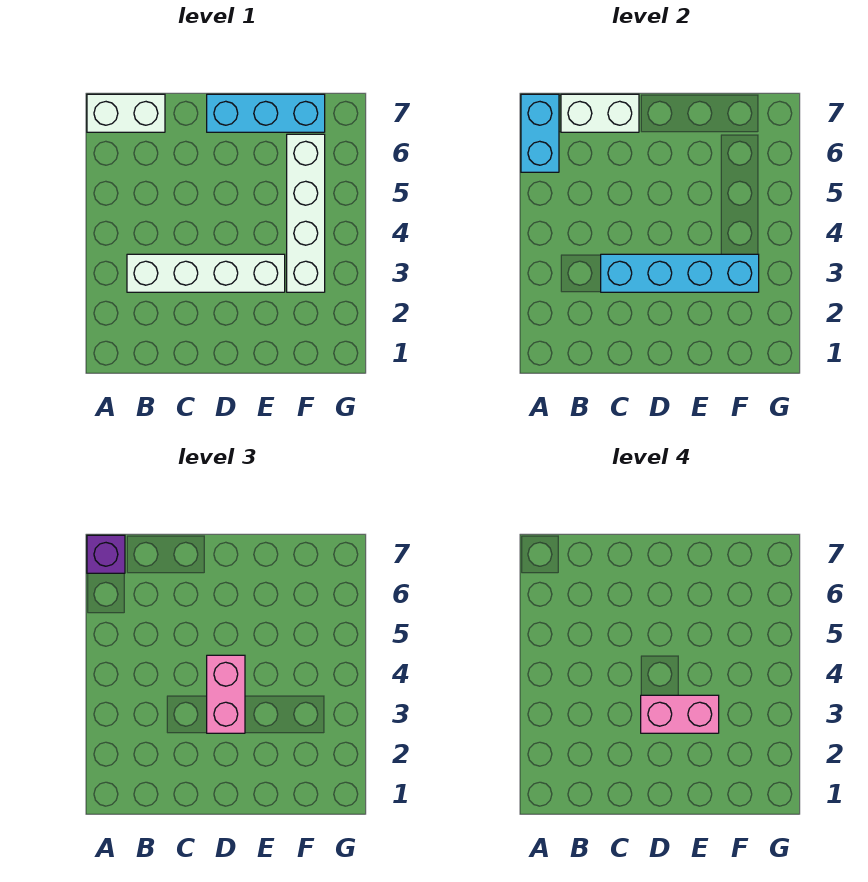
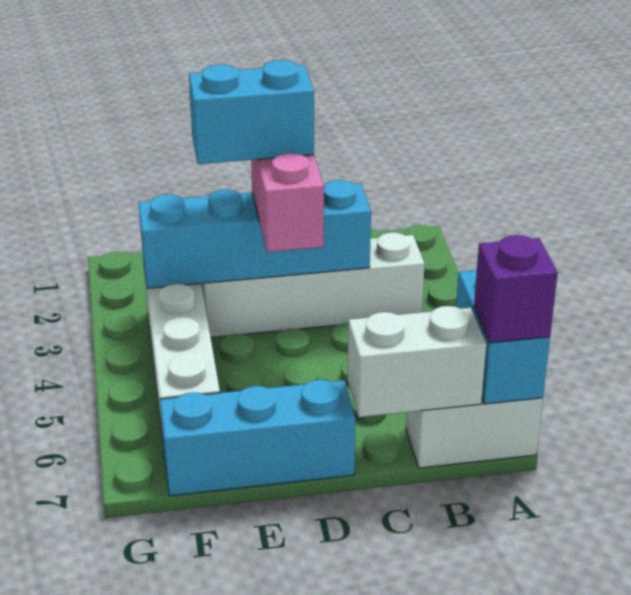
pink 1x2 brick [641,695,719,733] -> cyan 1x2 brick [189,60,314,164]

